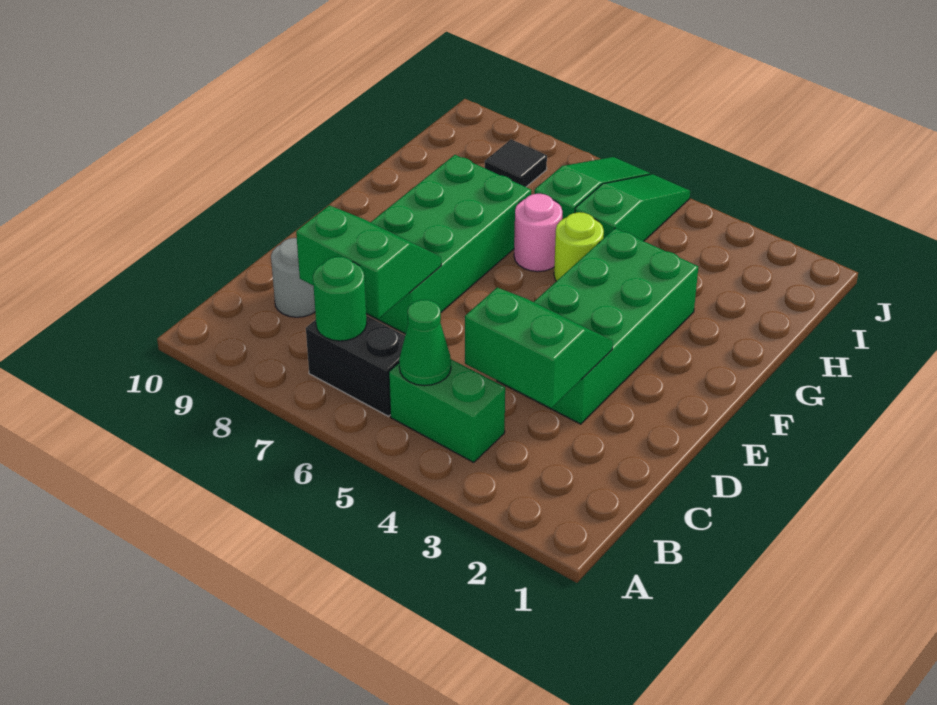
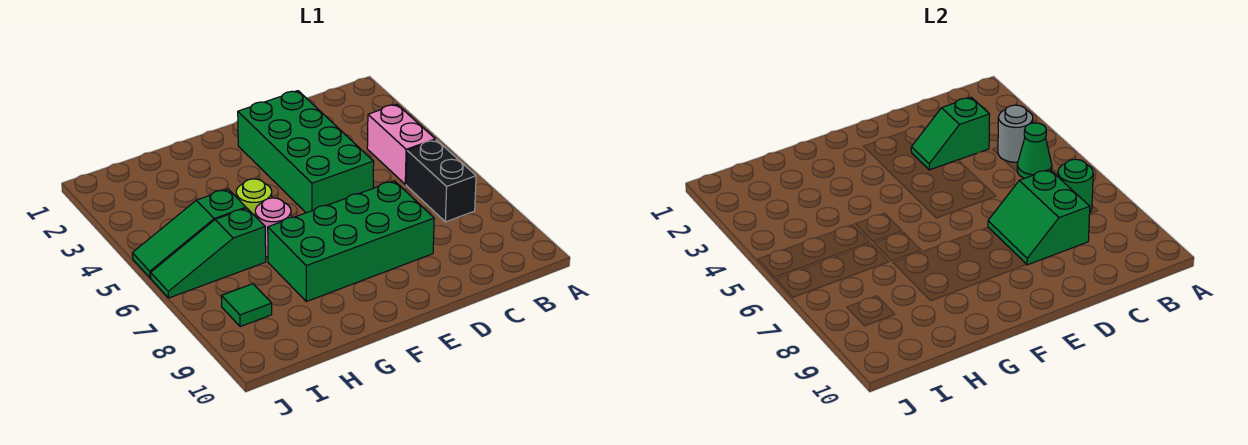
green 1x2 brick [389,359,505,462] -> pink 1x2 brick [367,104,435,184]
green 2x2 slope [465,288,613,408] -> green 1x2 slope [911,97,990,170]
grey 1x1 round brick [271,238,315,317] -> grey 1x1 round brick moved to [998,105,1033,162]
green 2x4 brick [497,228,698,424] -> green 2x4 brick turned to [238,91,374,213]
black 1x1 tile [485,139,547,187] -> green 1x1 tile [221,284,272,327]

